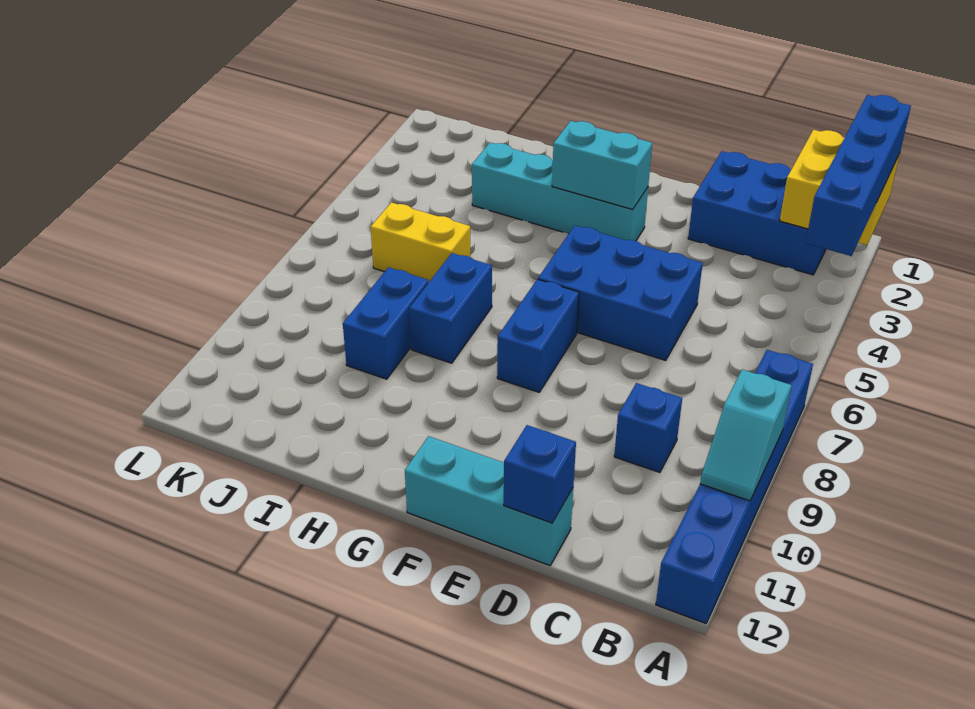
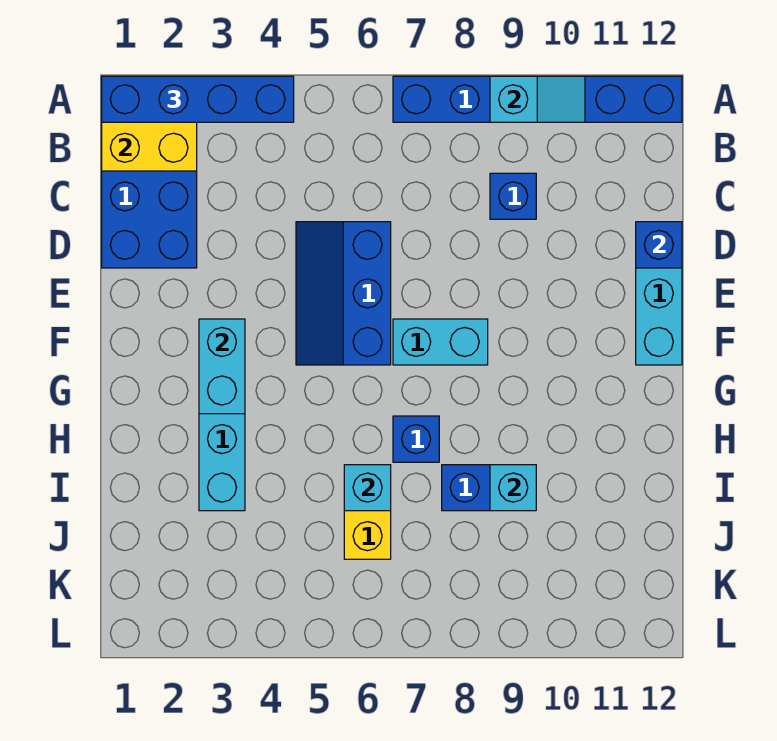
blue 2x3 brick [538,226,703,360] -> blue 2x3 slope [296,222,391,365]
blue 1x2 brick [497,279,579,392] -> cyan 1x2 brick [393,319,488,365]
blue 1x2 brick [409,253,492,363] -> blue 1x1 brick [393,416,439,462]
none -> cyan 1x1 brick [344,465,391,511]
none -> cyan 1x1 brick [490,465,536,511]

